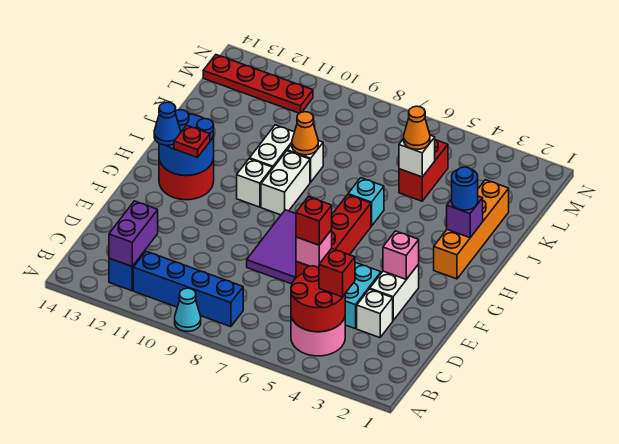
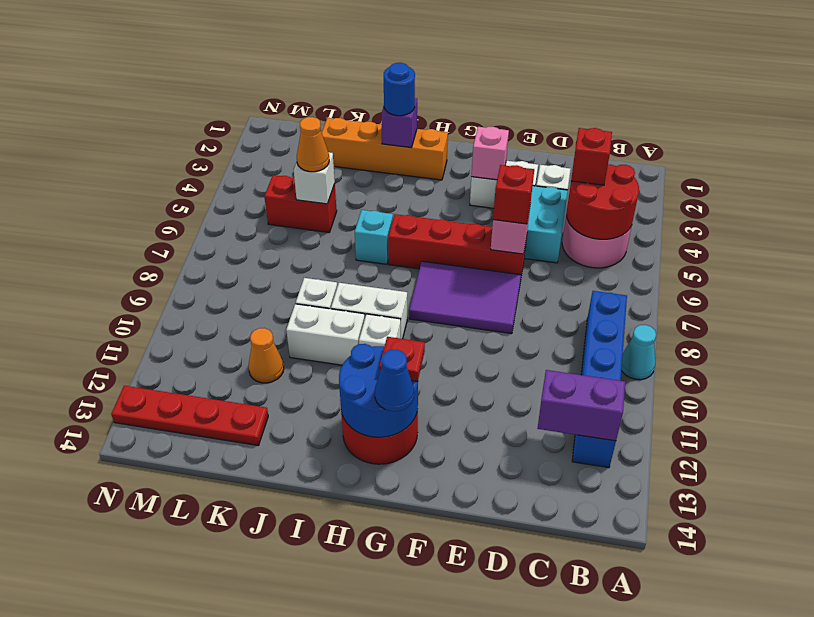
orange 1x1 cone [292,112,318,155] -> orange 1x1 cone moved to [248,328,284,383]
red 1x4 plate [203,55,313,113] -> red 1x4 plate turned to [111,386,268,446]

